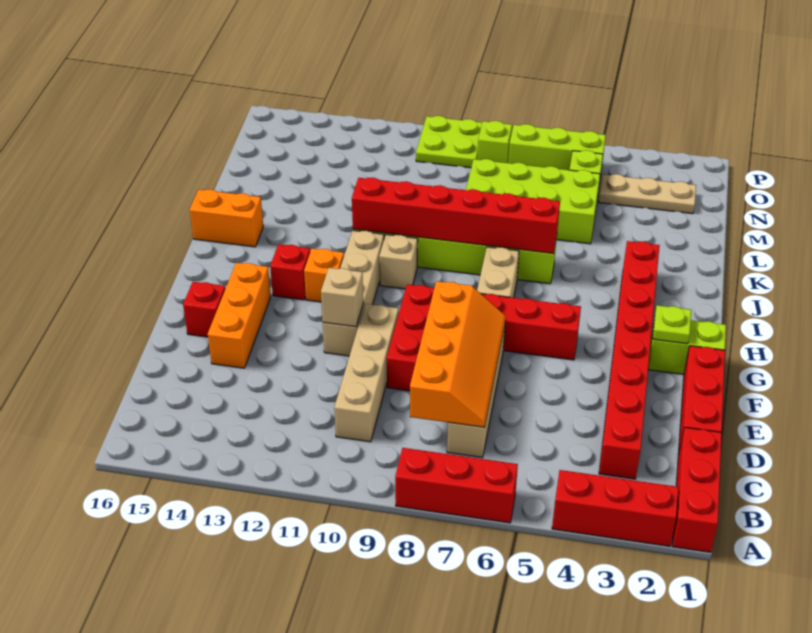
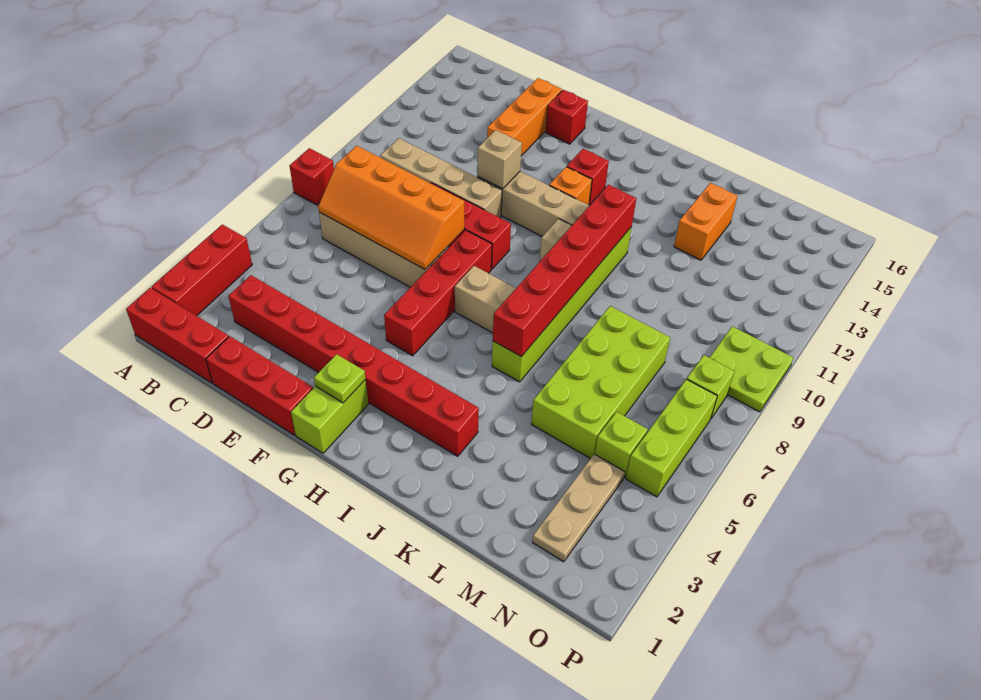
red 1x3 brick [395,448,518,523] -> red 1x1 brick [290,148,334,205]
orange 1x3 brick [208,263,271,368] -> orange 1x3 brick turned to [487,78,562,156]
orange 1x2 brick [190,190,263,247] -> orange 1x2 brick moved to [674,183,738,260]

